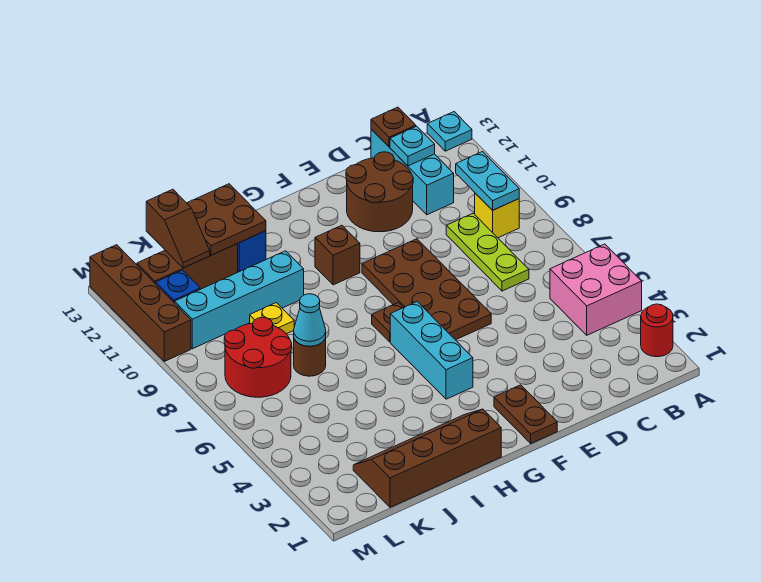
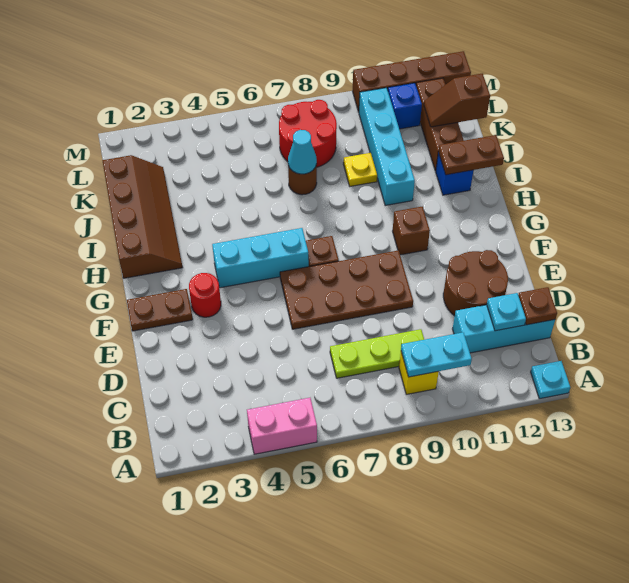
red 1x1 round brick [641,304,673,357] -> red 1x1 round brick moved to [189,273,221,317]
pink 2x2 brick [550,244,642,335] -> pink 1x2 brick [247,398,317,454]
brown 2x2 plate [187,184,266,255] -> brown 1x2 plate [438,135,504,175]

